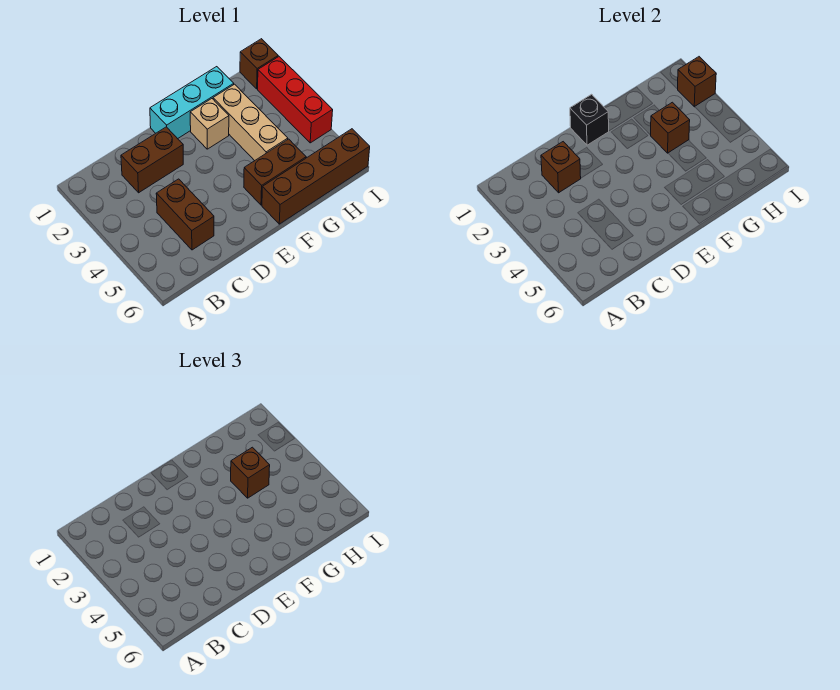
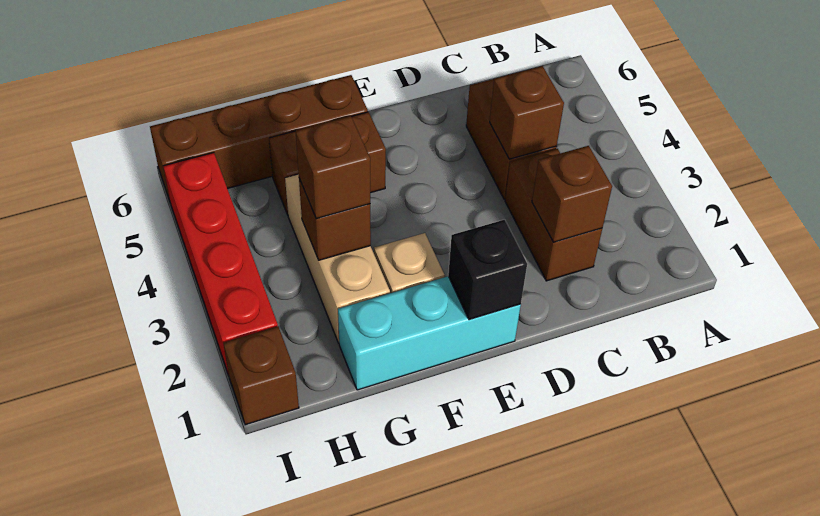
brown 1x2 brick [121,127,183,193] -> brown 1x2 brick turned to [505,149,602,281]
red 1x3 brick [258,57,333,143] -> red 1x4 brick [163,153,278,375]
brown 1x1 brick [678,57,716,107] -> brown 1x1 brick moved to [490,66,564,159]

